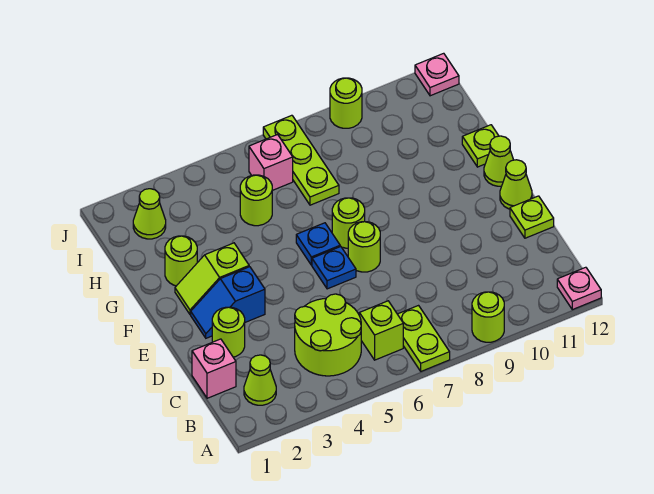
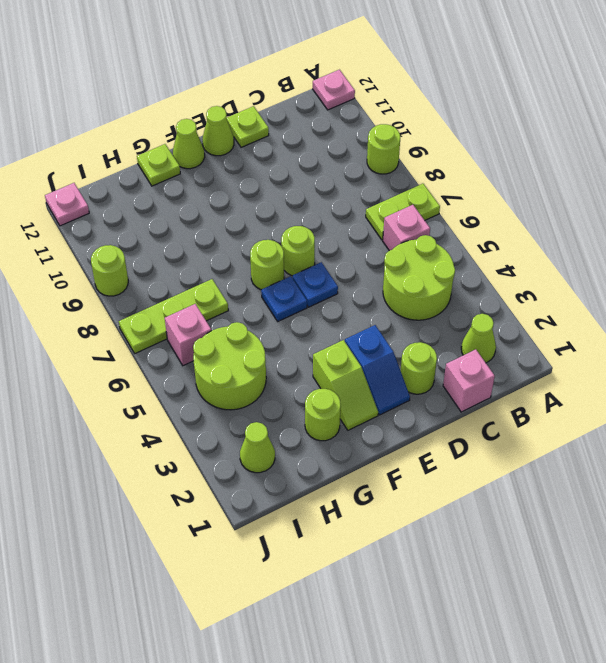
lime 1x1 brick [359,301,403,360] -> pink 1x1 brick [383,205,430,251]
lime 1x1 round brick [240,175,272,226] -> lime 2x2 round brick [193,322,266,410]

